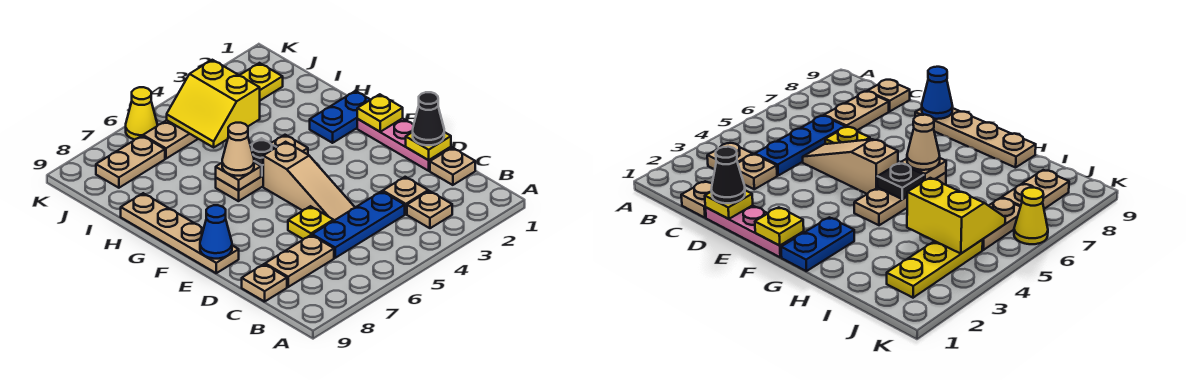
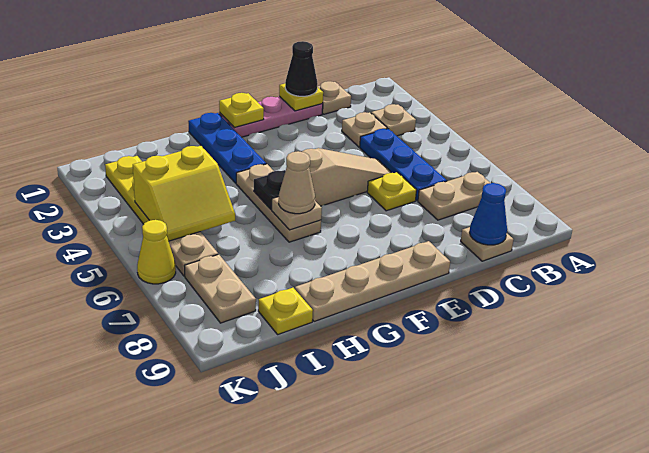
tan 1x2 plate [265,235,334,287] -> tan 1x2 plate turned to [418,172,490,220]
blue 1x1 cone [200,205,232,259] -> blue 1x1 cone moved to [470,183,507,245]
blue 1x2 plate [310,91,370,143] -> blue 1x3 plate [188,113,266,183]
none -> yellow 1x1 plate [258,288,313,334]

